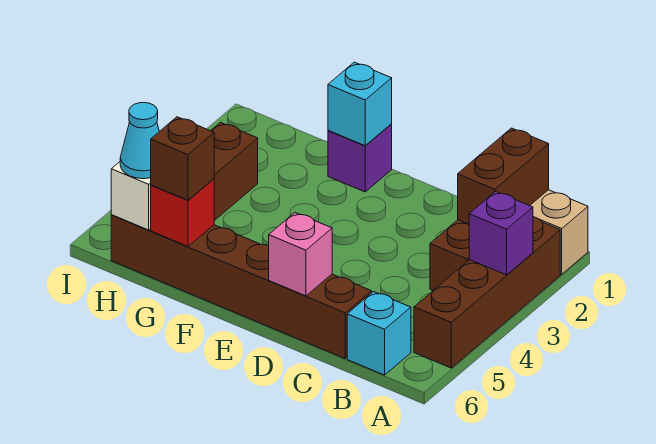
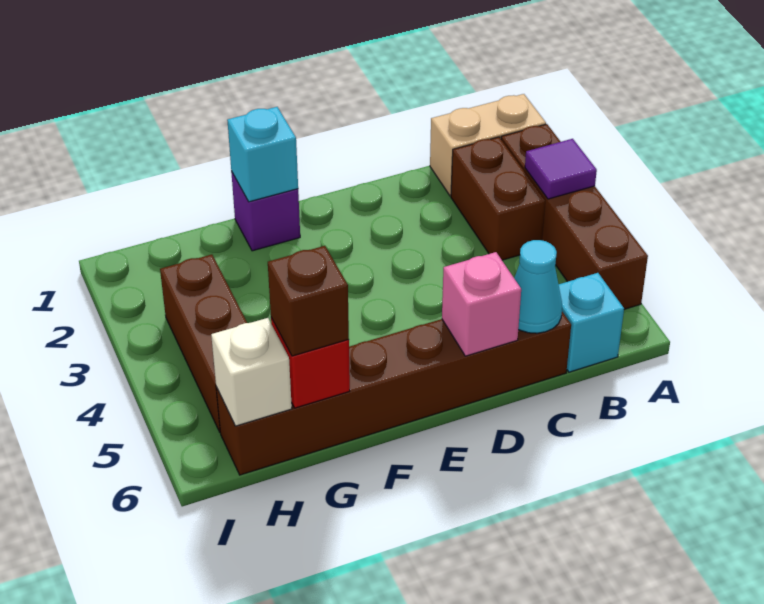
purple 1x1 brick [469,192,533,275] -> purple 1x1 tile [525,139,597,199]
brown 1x2 brick [458,128,549,224] -> none
cyan 1x1 cone [120,103,159,179] -> cyan 1x1 cone moved to [514,240,562,333]

